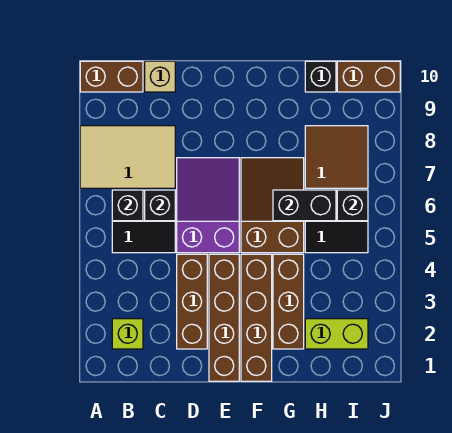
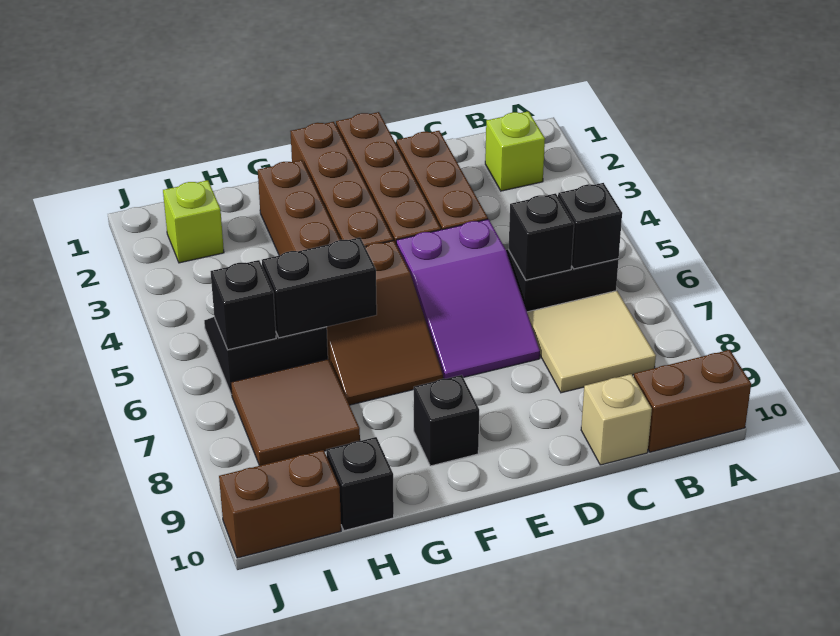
tan 2x3 tile [80,126,175,188] -> tan 2x2 tile [527,291,656,393]
none -> black 1x1 brick [414,375,479,466]
lime 1x2 brick [305,319,368,349] -> lime 1x1 brick [163,180,224,263]

